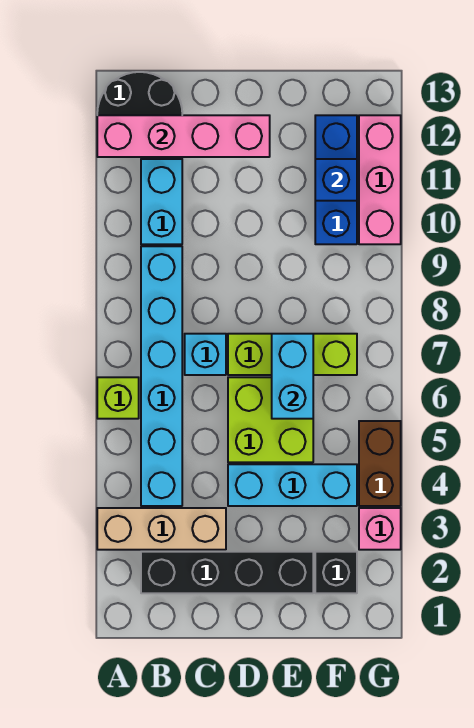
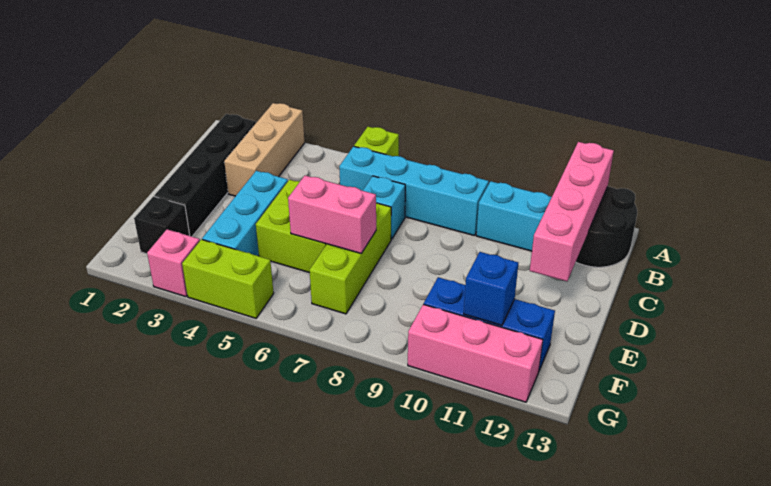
cyan 1x6 brick [141,246,182,506] -> cyan 1x4 brick [339,146,489,236]
cyan 1x2 brick [272,334,313,419] -> pink 1x2 brick [288,175,376,253]
brown 1x2 brick [359,421,401,506] -> lime 1x2 brick [182,239,274,318]

